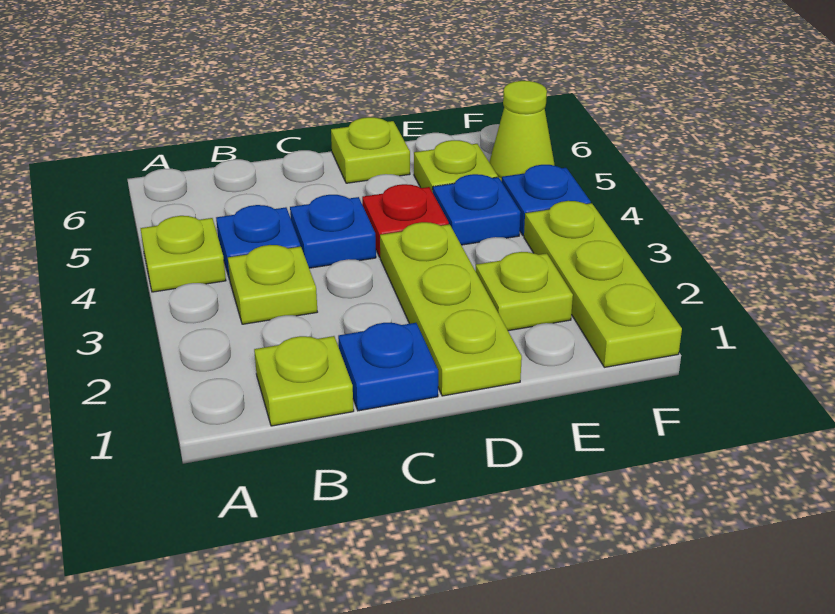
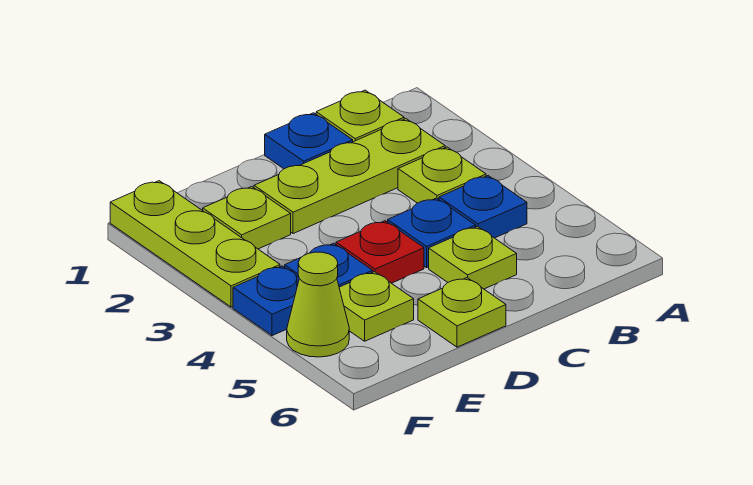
lime 1x1 plate [141,216,226,292] -> lime 1x1 plate moved to [429,227,517,289]
lime 1x3 plate [380,222,522,396] -> lime 1x3 plate turned to [254,119,445,234]

